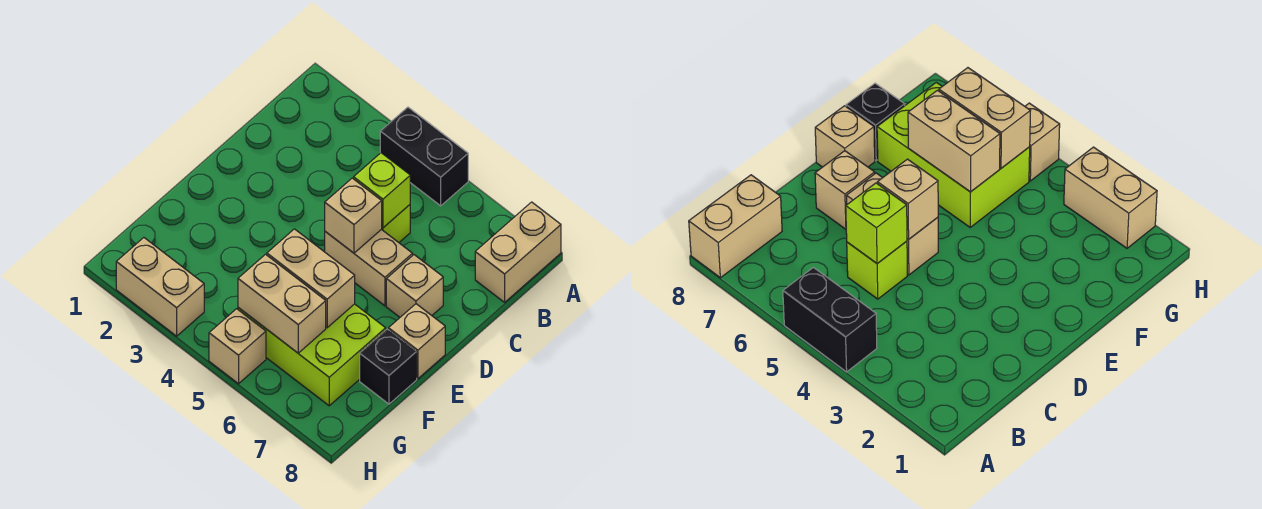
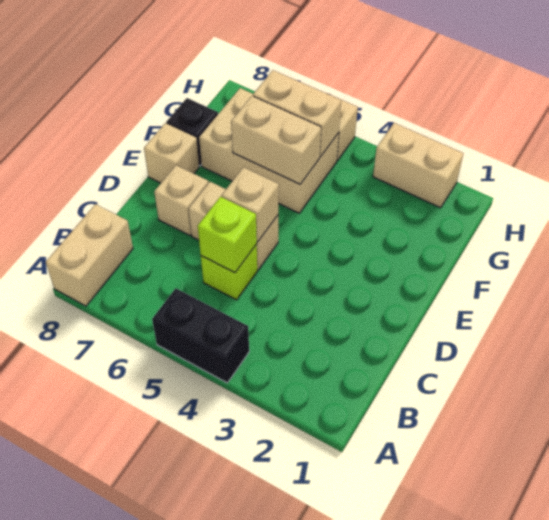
lime 2x3 brick [238,304,386,406] -> tan 2x3 brick [199,88,339,213]

